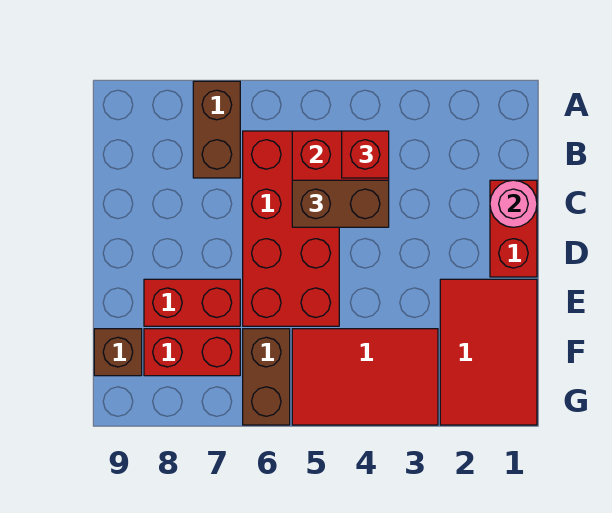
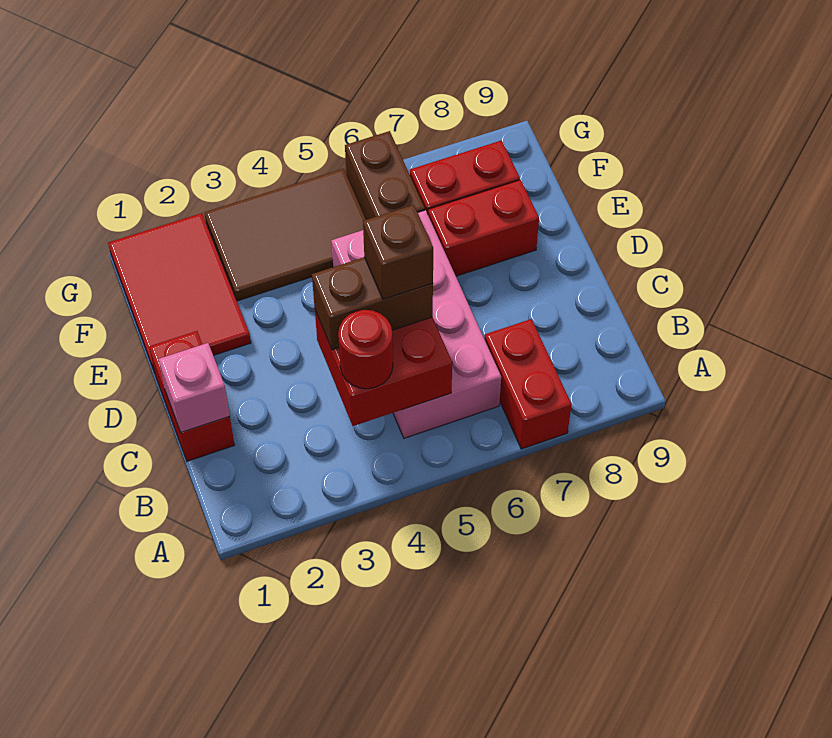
brown 1x2 brick [193,81,240,178] -> red 1x2 brick [485,319,572,449]
red 1x1 brick [342,131,389,178] -> red 1x1 round brick [338,310,393,389]
red 2x4 brick [243,131,339,326] -> pink 2x4 brick [331,210,501,438]
pink 1x1 round brick [490,180,537,227] -> pink 1x1 brick [158,343,230,432]
red 2x3 tile [292,329,438,425] -> brown 2x3 tile [204,169,366,301]
brown 1x1 brick [94,329,142,376] -> brown 1x1 brick moved to [363,205,433,299]

